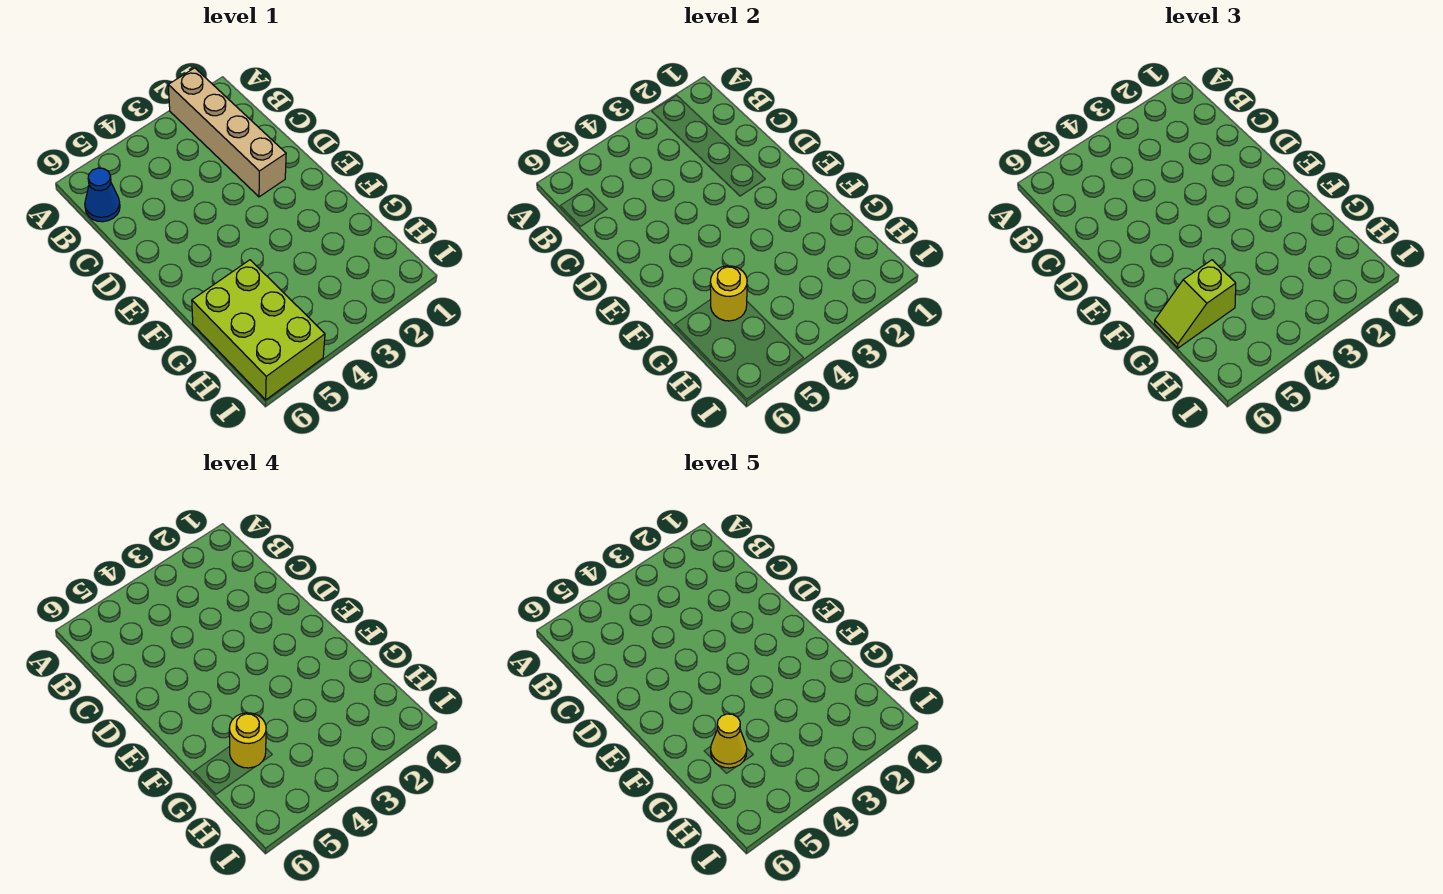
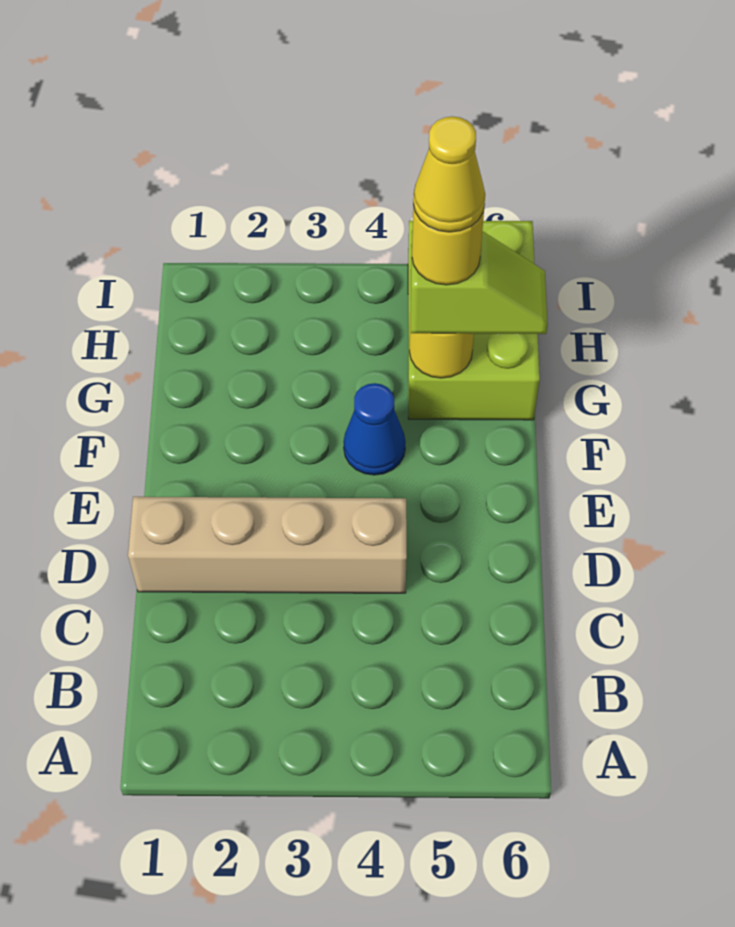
tan 1x4 brick [168,68,286,197] -> tan 1x4 brick turned to [128,497,407,593]
blue 1x1 cone [85,168,120,222] -> blue 1x1 cone moved to [343,383,405,475]

